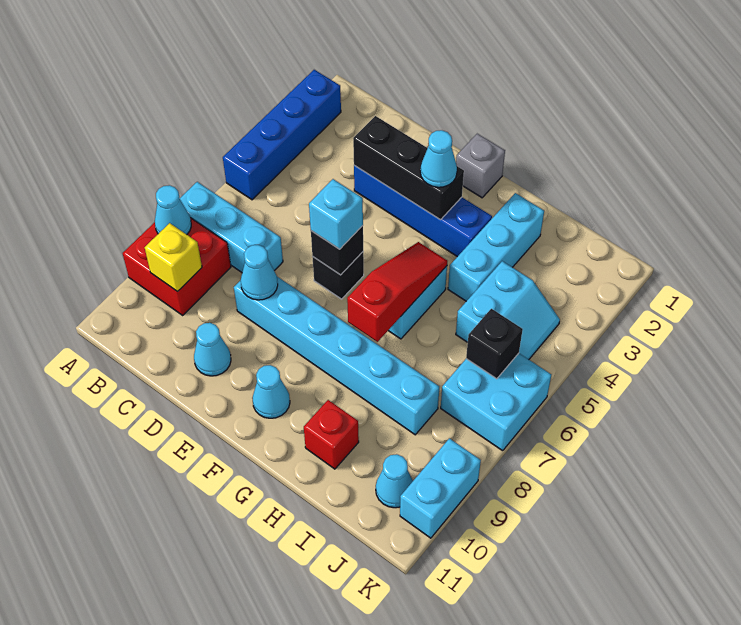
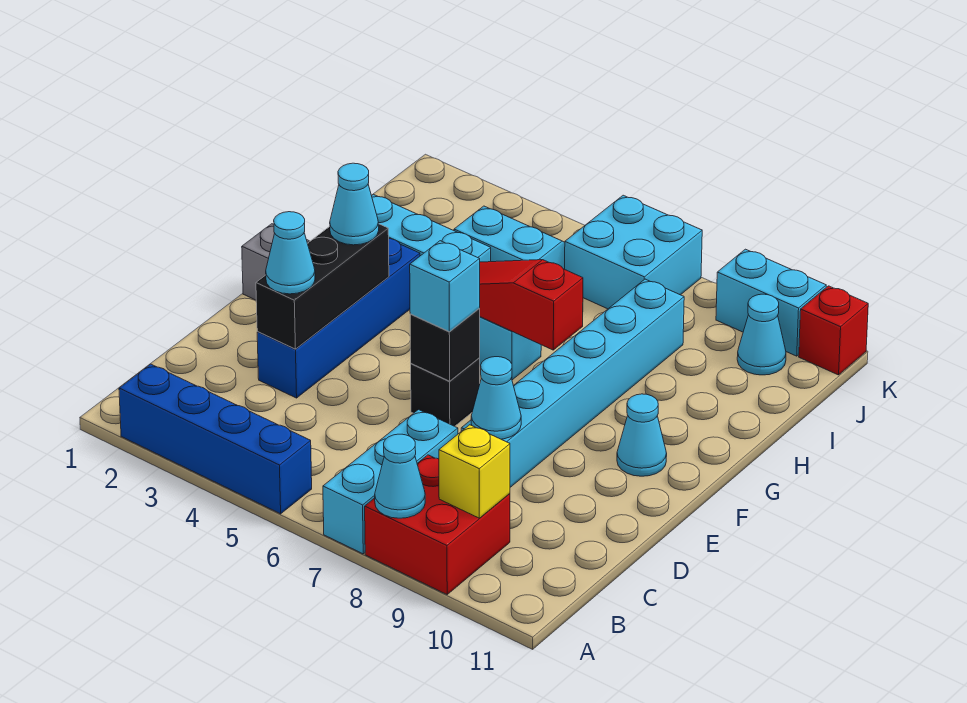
cyan 1x1 cone [194,323,231,376] -> cyan 1x1 cone moved to [266,212,315,294]
red 1x1 brick [304,400,359,469] -> red 1x1 brick moved to [799,286,868,375]
black 1x1 brick [466,309,523,379] -> none

